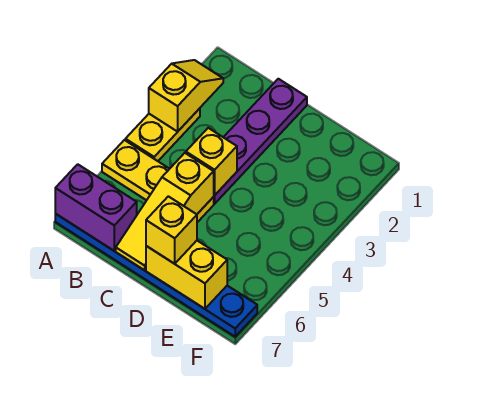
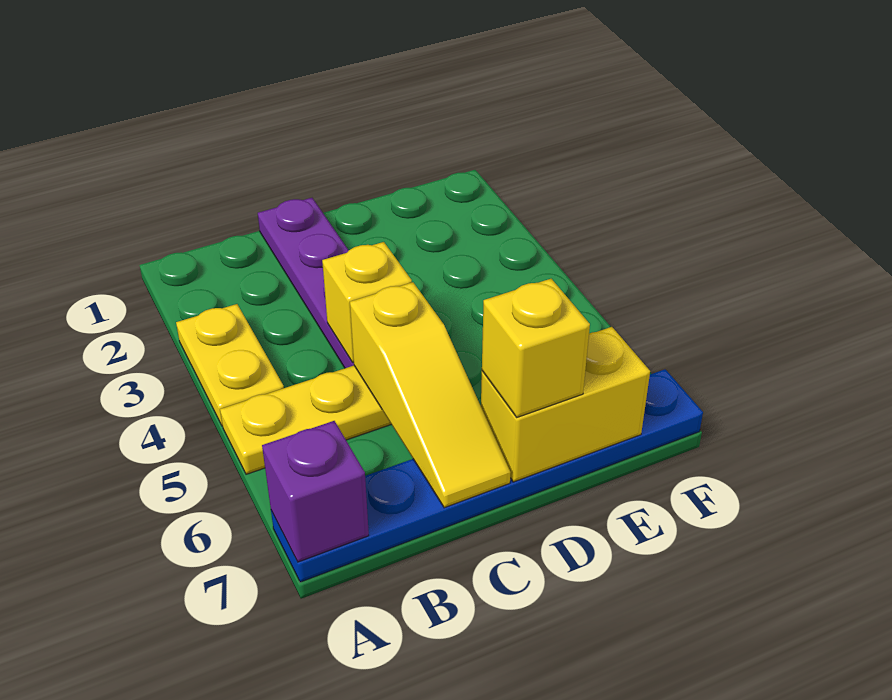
yellow 1x2 slope [149,60,223,132] -> none
purple 1x2 brick [55,164,137,251] -> purple 1x1 brick [262,421,369,562]

